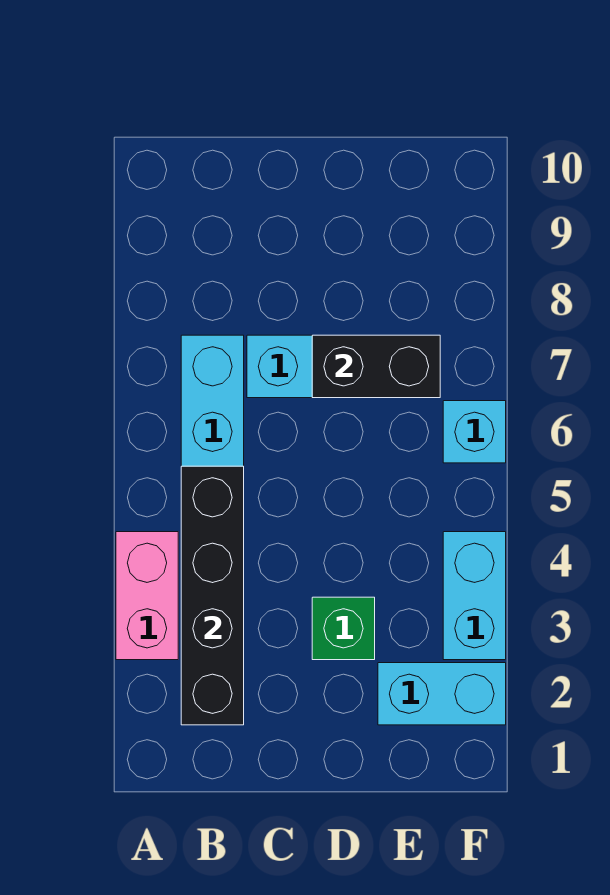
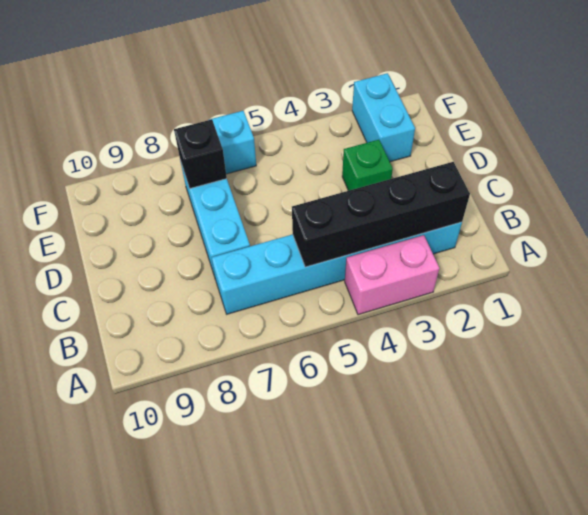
black 1x2 brick [312,335,440,398] -> black 1x1 brick [174,119,227,188]
cyan 1x2 brick [443,532,506,660] -> none

